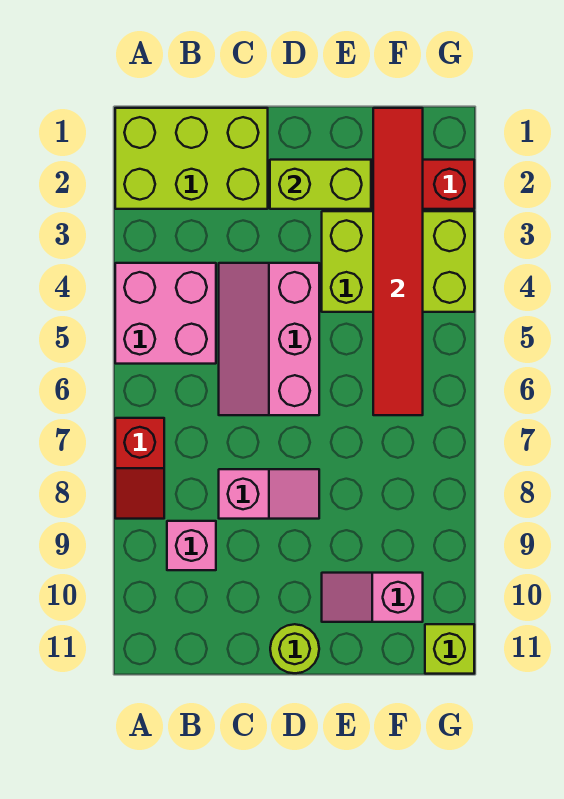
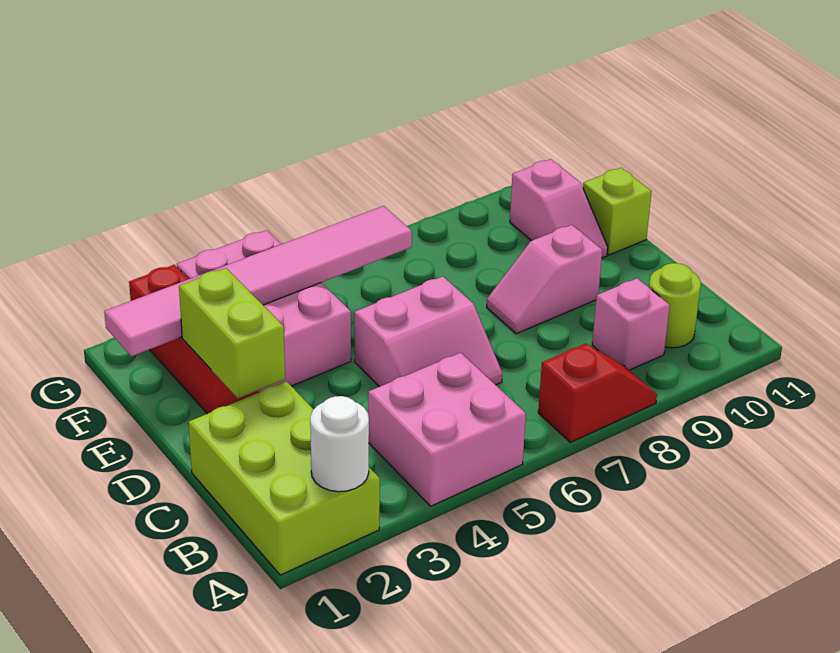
none -> white 1x1 round brick [310,396,369,492]
pink 2x3 slope [219,263,319,415] -> pink 2x2 slope [354,276,502,387]
pink 1x2 slope [219,469,319,519] -> pink 1x2 slope turned to [487,225,602,334]
lime 1x1 round brick [270,624,319,673] -> lime 1x1 round brick moved to [649,263,701,348]
lime 2x3 brick [322,211,474,312] -> pink 2x3 brick [177,230,351,393]
red 1x6 tile [373,108,423,415] -> pink 1x6 tile [104,206,412,356]
lime 1x1 brick [425,624,474,674] -> lime 1x1 brick moved to [583,168,652,255]

